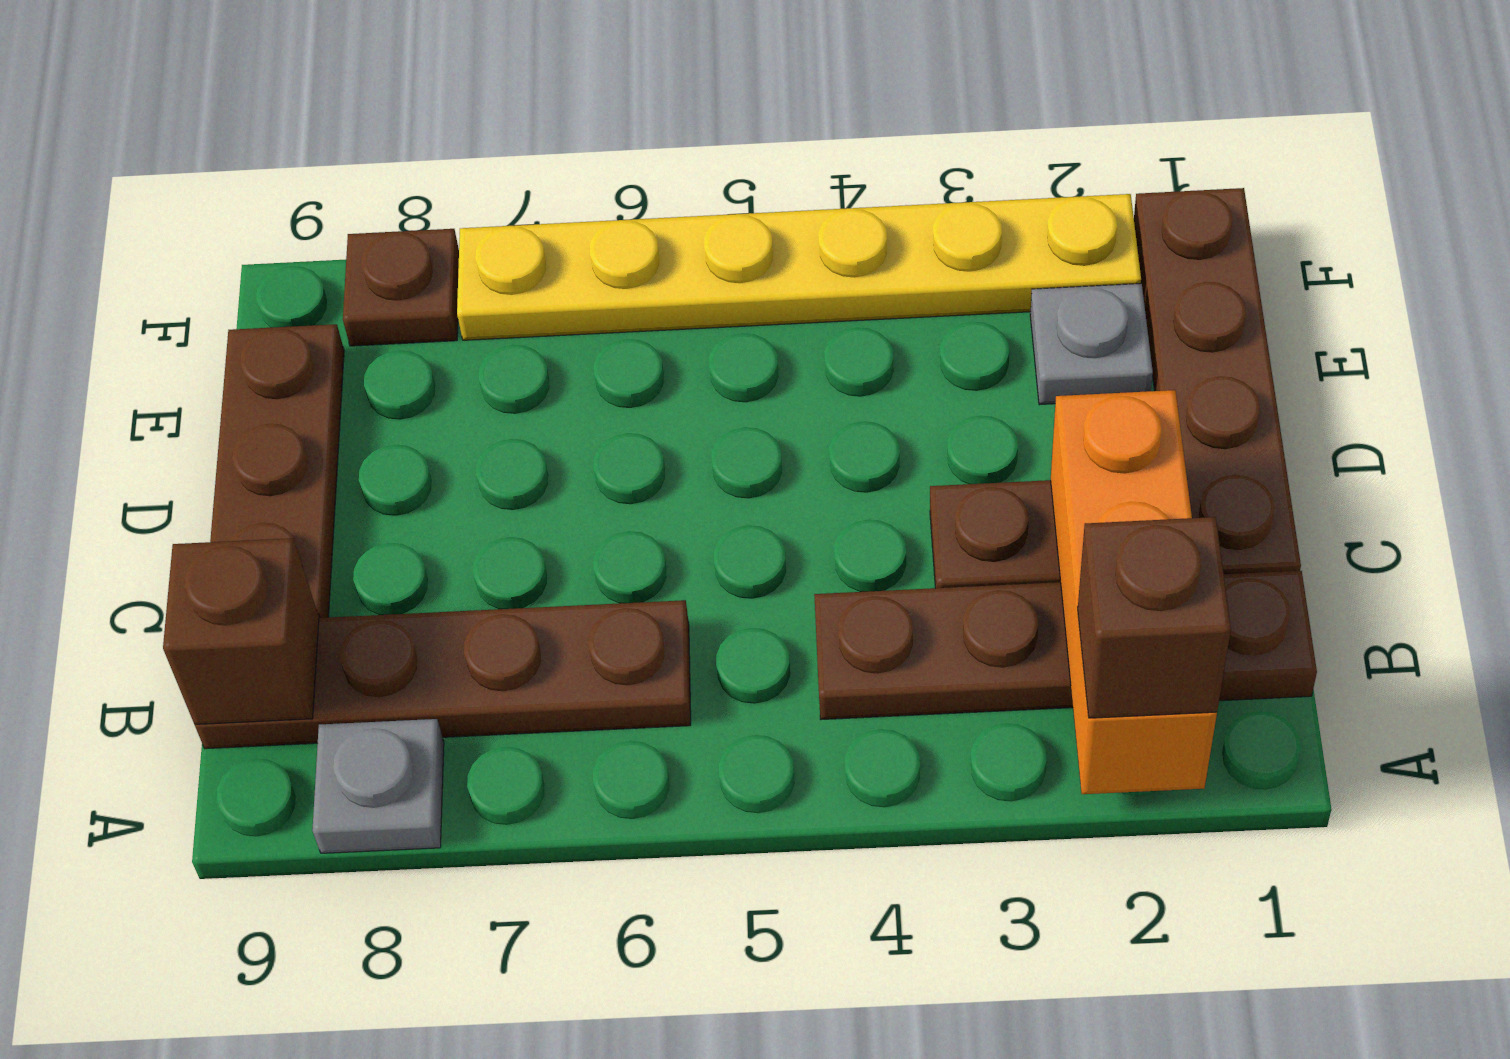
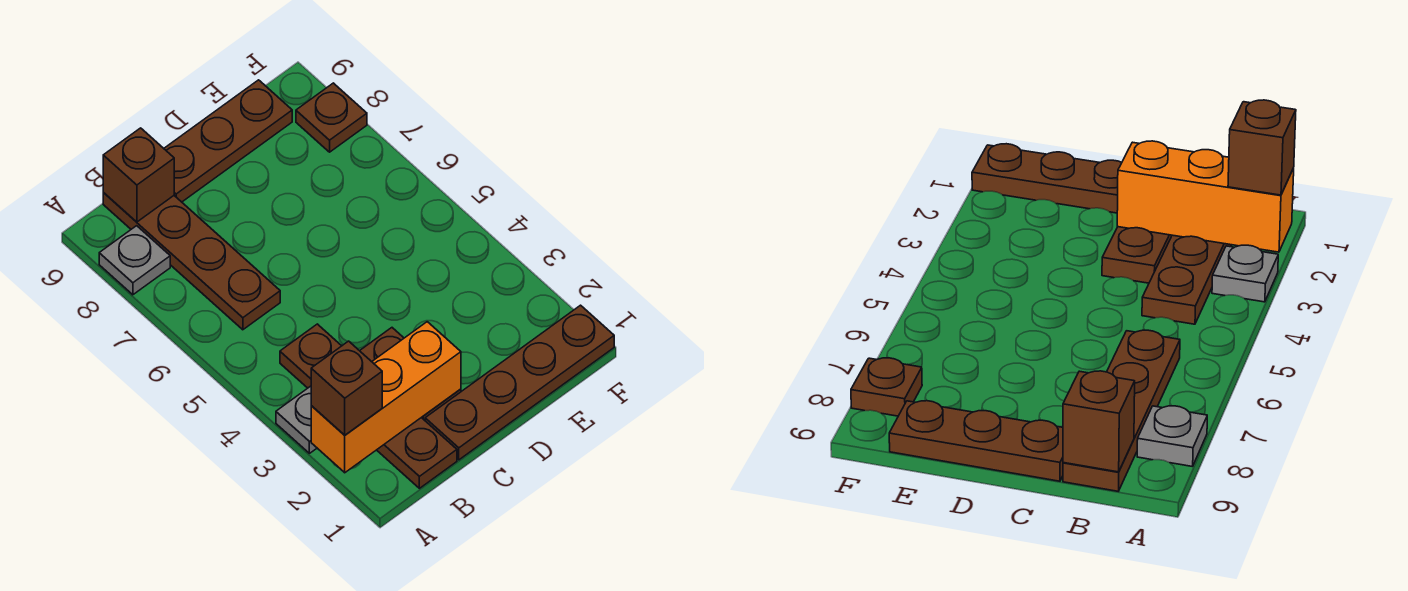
grey 1x1 plate [1030,284,1153,405] -> grey 1x1 plate moved to [276,386,317,453]
yellow 1x6 plate [457,194,1141,340] -> none

